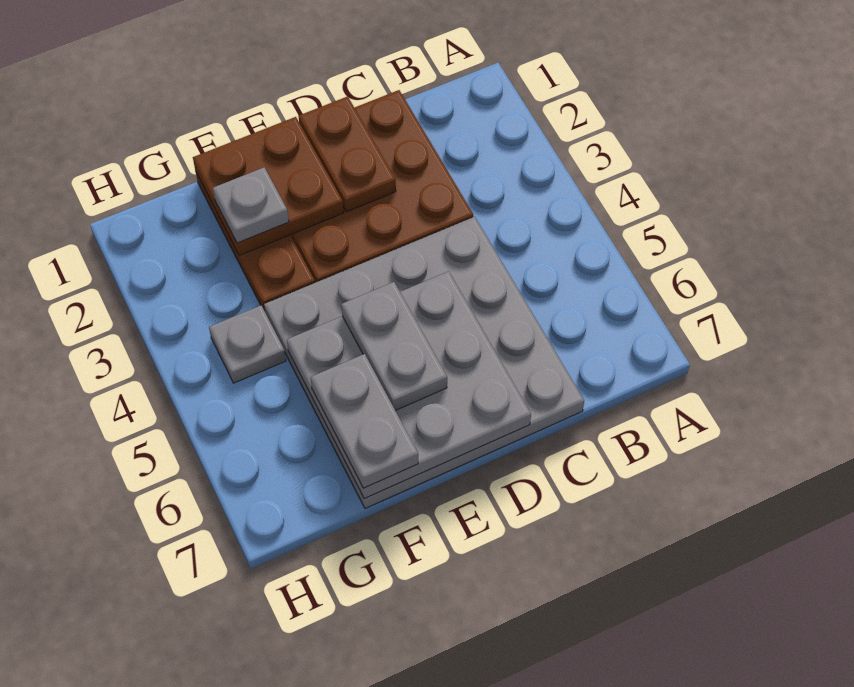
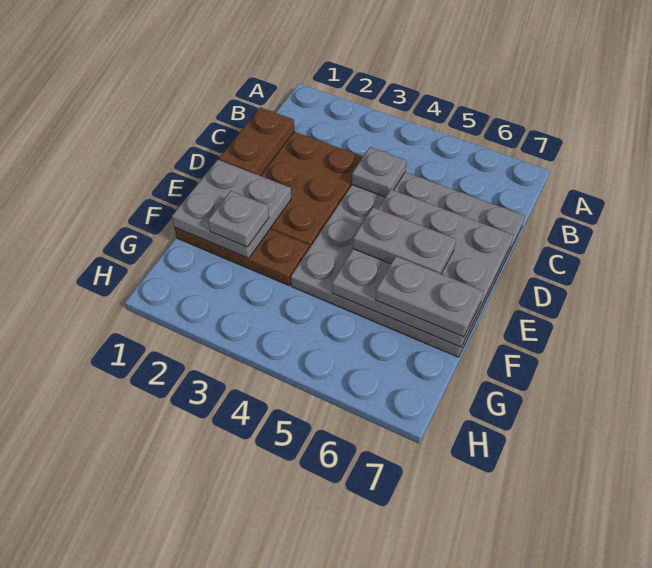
brown 1x2 plate [299,96,396,212] -> brown 1x2 plate turned to [219,108,294,176]
brown 2x2 plate [193,117,344,255] -> grey 2x2 plate [172,160,291,258]
grey 1x1 plate [209,305,286,383] -> grey 1x1 plate moved to [352,147,406,197]

